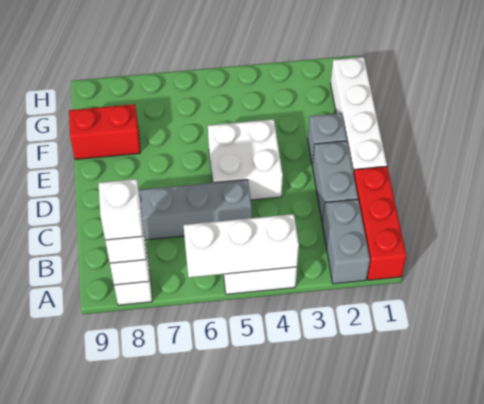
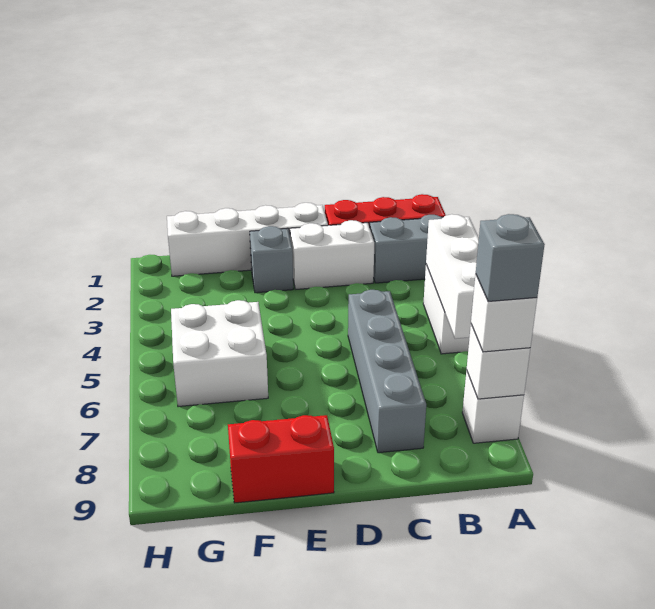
white 1x1 brick [98,179,143,240] -> grey 1x1 brick [476,214,545,301]
grey 1x2 brick [312,141,358,223] -> white 1x2 brick [290,220,374,289]
white 2x2 brick [208,119,283,200] -> white 2x2 brick moved to [171,300,268,407]
red 1x2 brick [69,104,140,159] -> red 1x2 brick turned to [228,415,334,503]

